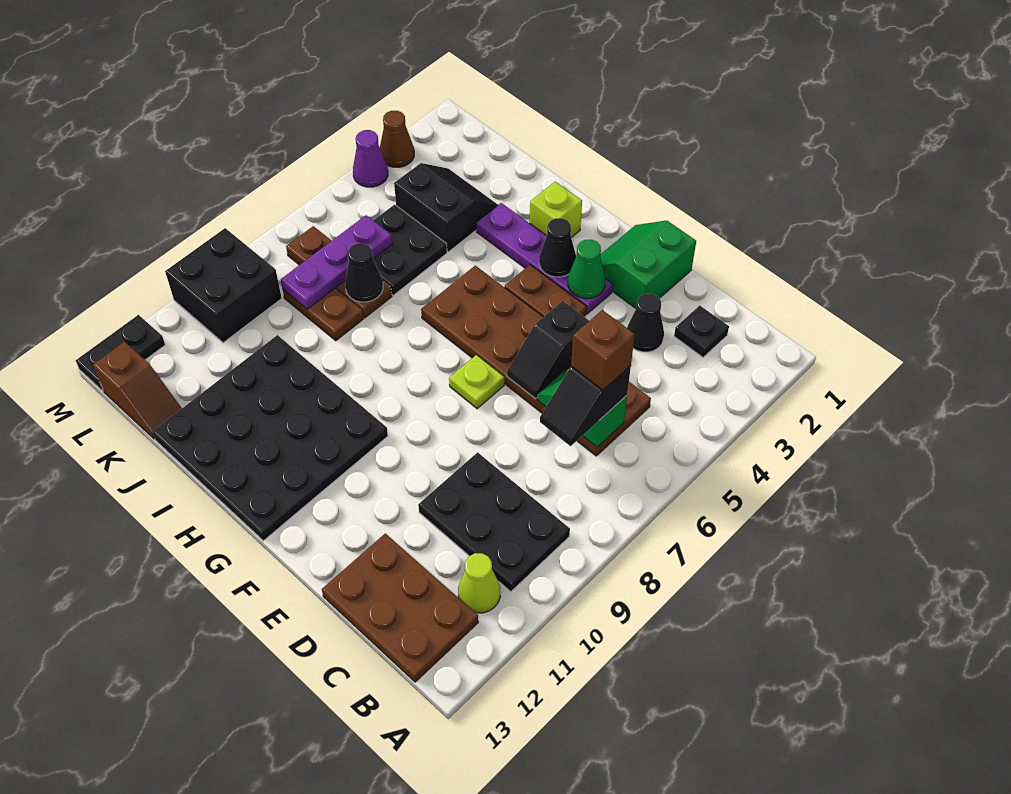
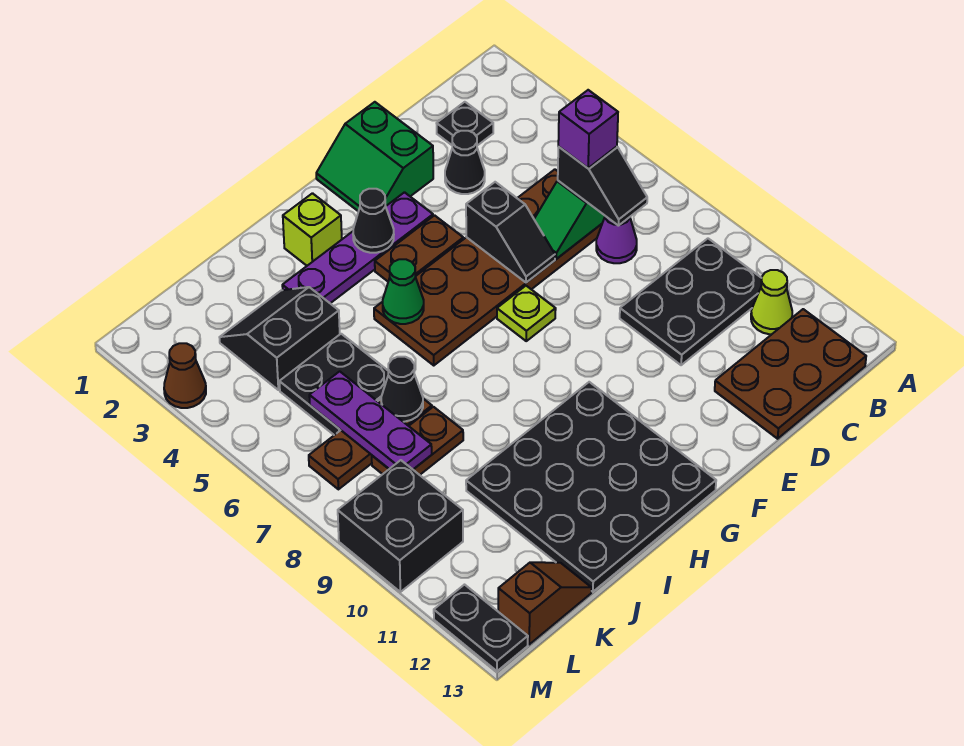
brown 1x1 brick [571,310,635,390] -> purple 1x1 brick [558,90,618,168]
green 1x1 cone [568,240,605,298] -> green 1x1 cone moved to [383,259,424,324]
purple 1x1 cone [353,130,388,187] -> purple 1x1 cone moved to [596,216,637,263]

